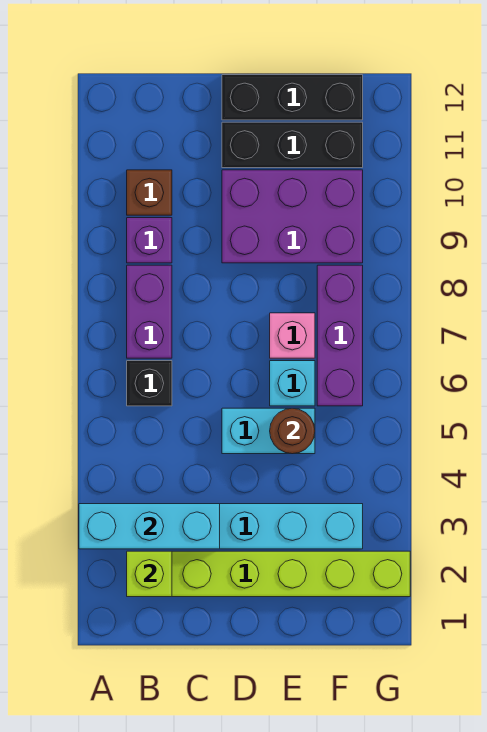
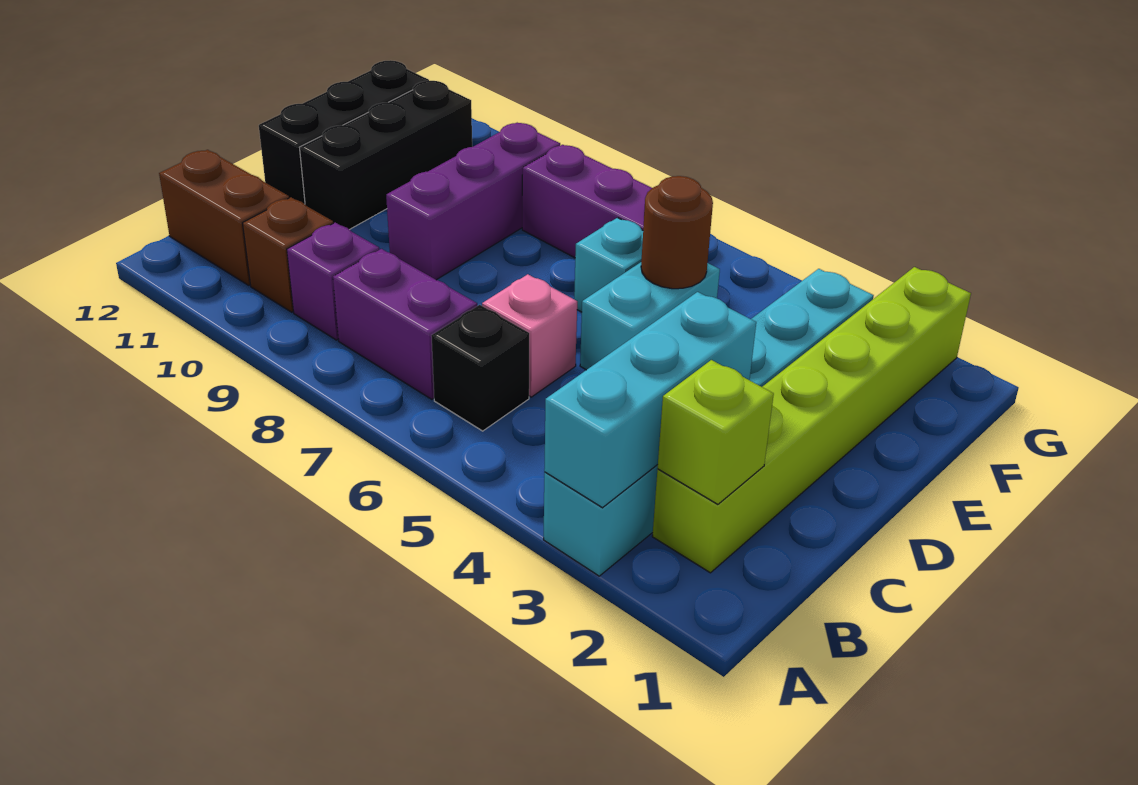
none -> brown 1x2 brick [159,150,289,285]
purple 2x3 brick [222,170,363,263] -> purple 1x3 brick [386,123,560,280]
pink 1x1 brick [270,313,315,358] -> pink 1x1 brick moved to [482,274,577,397]

